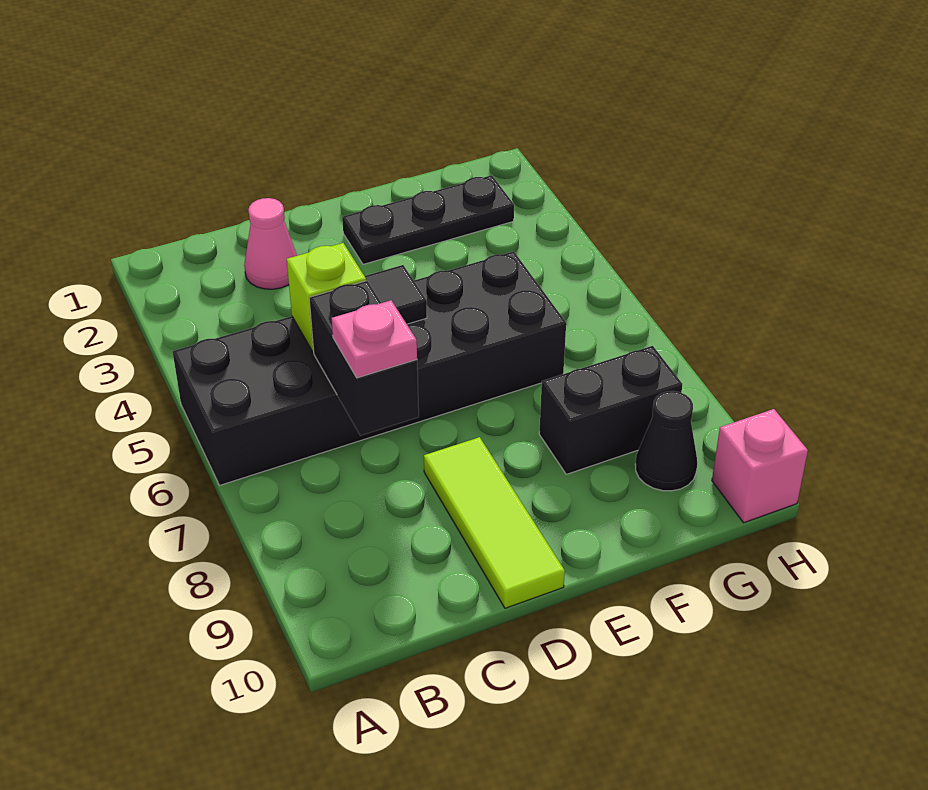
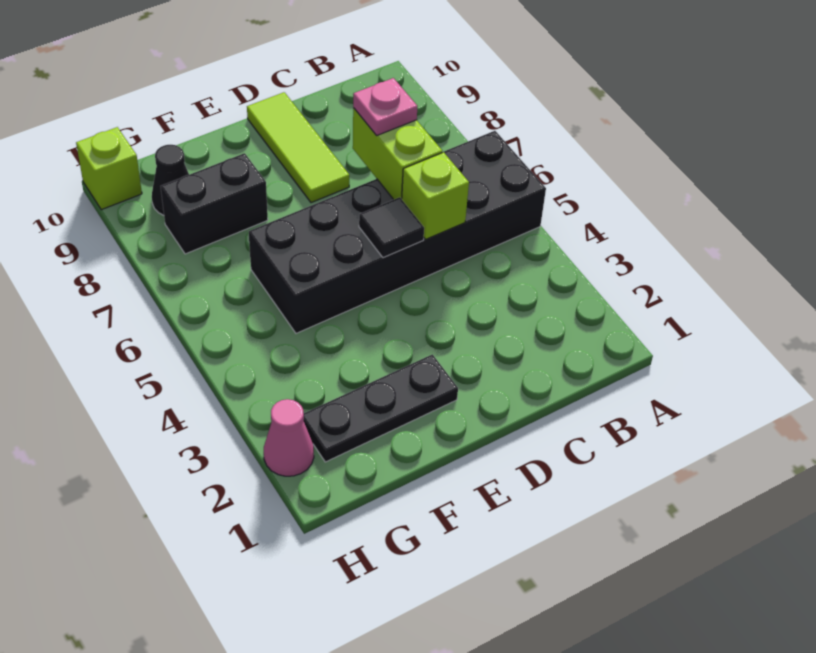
pink 1x1 cone [244,198,297,289] -> pink 1x1 cone moved to [264,399,314,476]
black 1x2 brick [309,281,419,436] -> lime 1x2 brick [353,108,442,200]
pink 1x1 brick [712,409,808,523] -> lime 1x1 brick [76,127,142,210]

